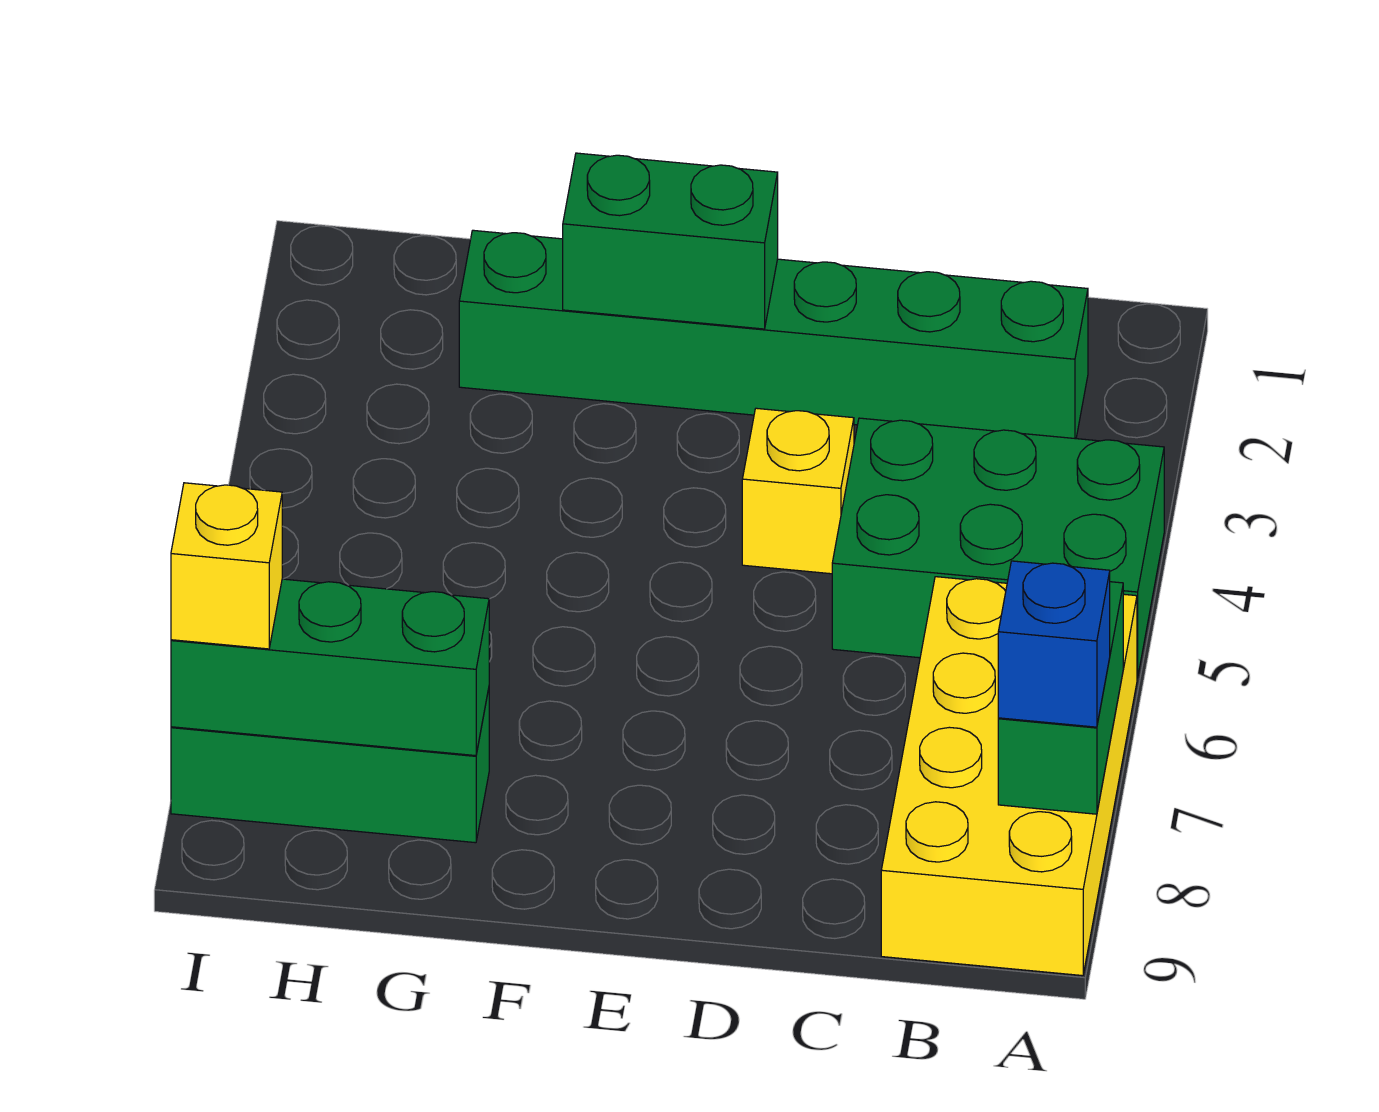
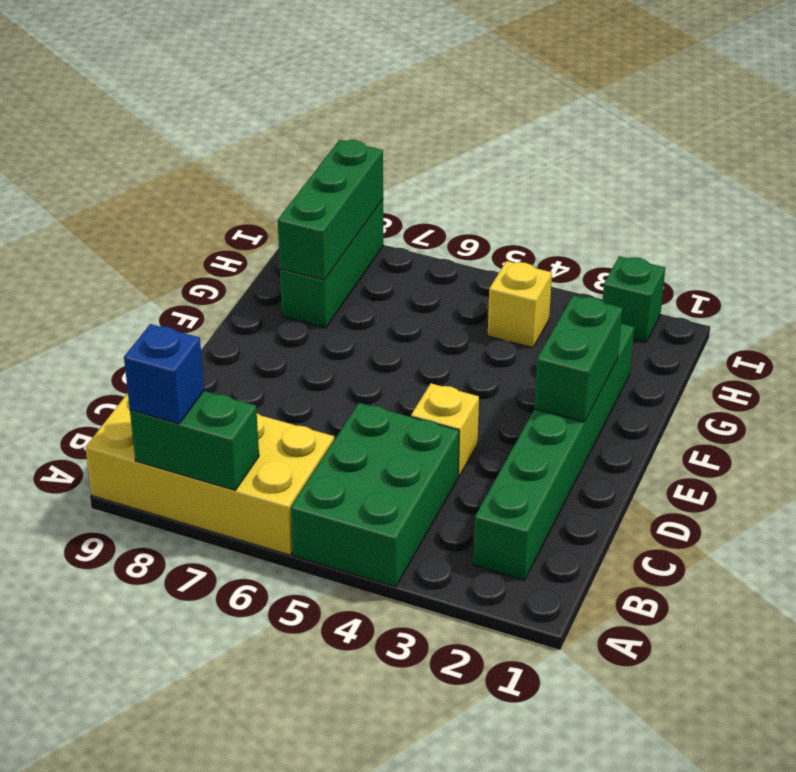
none -> green 1x1 brick [603,256,665,343]
yellow 1x1 brick [171,483,282,649] -> yellow 1x1 brick moved to [488,261,552,348]

